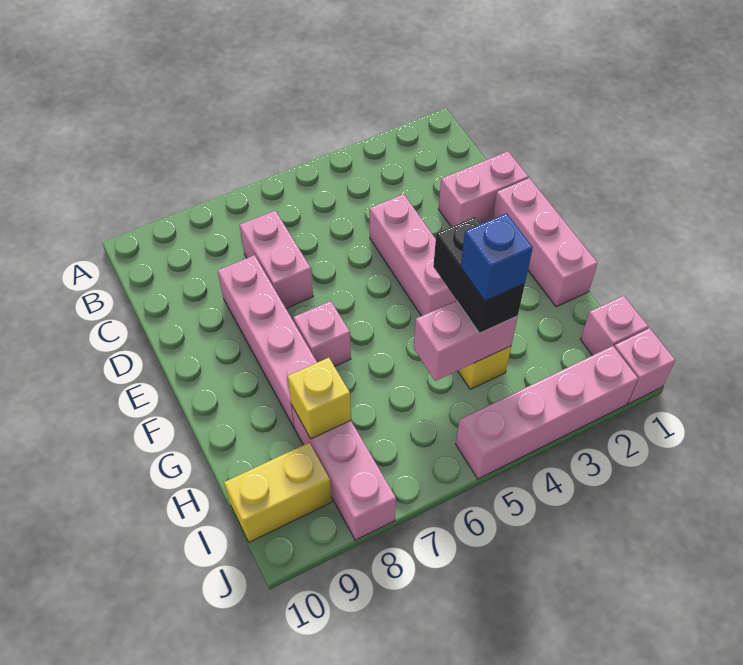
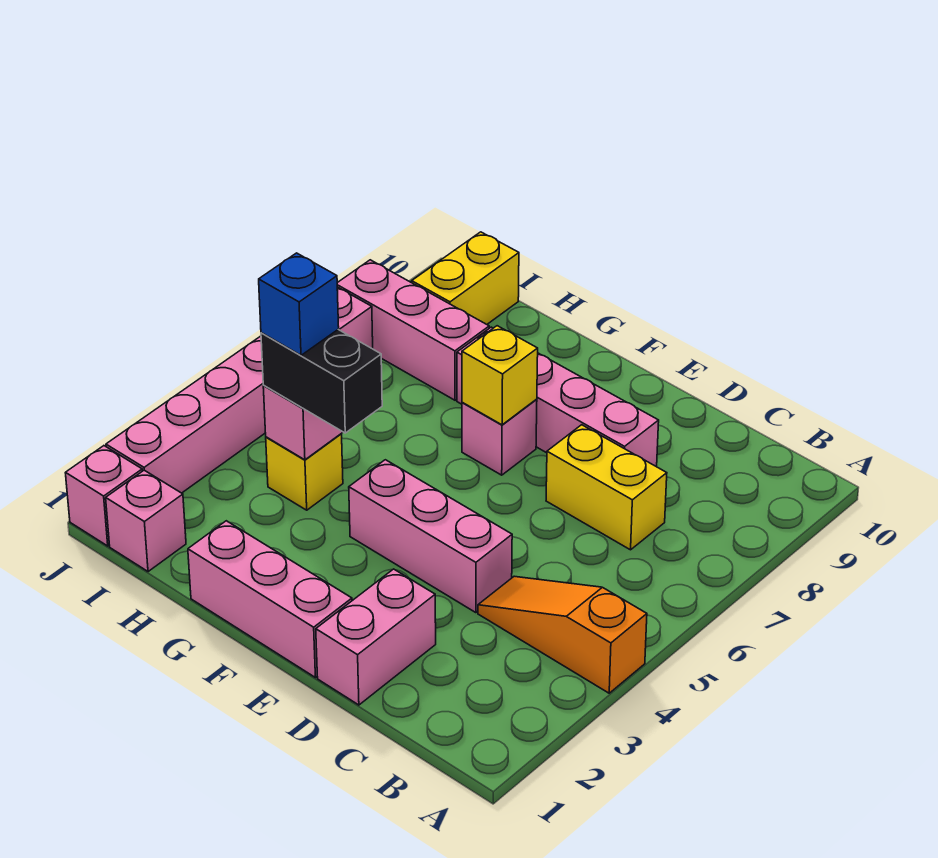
none -> orange 1x3 slope [478,576,647,693]
pink 1x2 brick [240,210,313,308] -> yellow 1x2 brick [546,425,667,550]
yellow 1x1 brick [288,358,351,439] -> yellow 1x1 brick moved to [462,326,538,425]
pink 1x4 brick [456,346,638,479] -> pink 1x6 brick [106,287,373,493]

